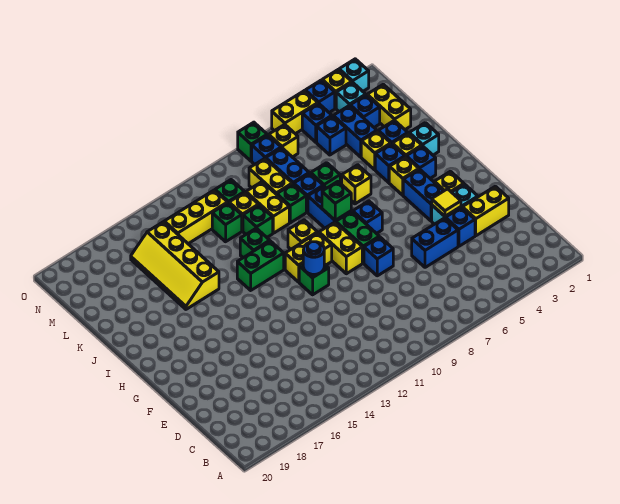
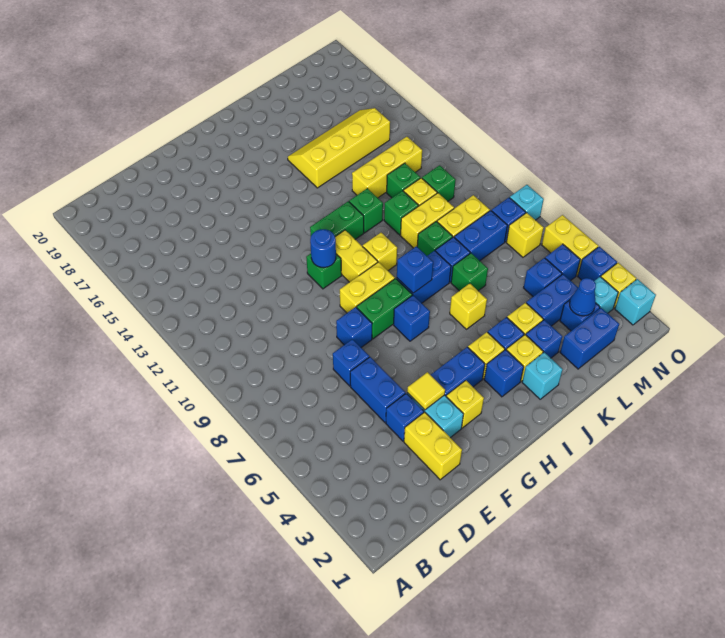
none -> blue 1x1 brick [333,339,369,386]
green 1x1 brick [322,182,351,220] -> blue 1x1 brick [397,246,433,293]
green 1x2 brick [237,241,284,290] -> green 1x2 brick turned to [310,201,364,239]
yellow 1x2 brick [367,84,411,129] -> blue 1x2 brick [560,308,619,369]
none -> blue 1x1 cone [570,278,596,316]
yellow 1x3 brick [164,190,228,244] -> yellow 1x3 brick turned to [352,137,422,198]
green 1x1 brick [238,122,267,161] -> cyan 1x1 brick [510,185,544,220]

